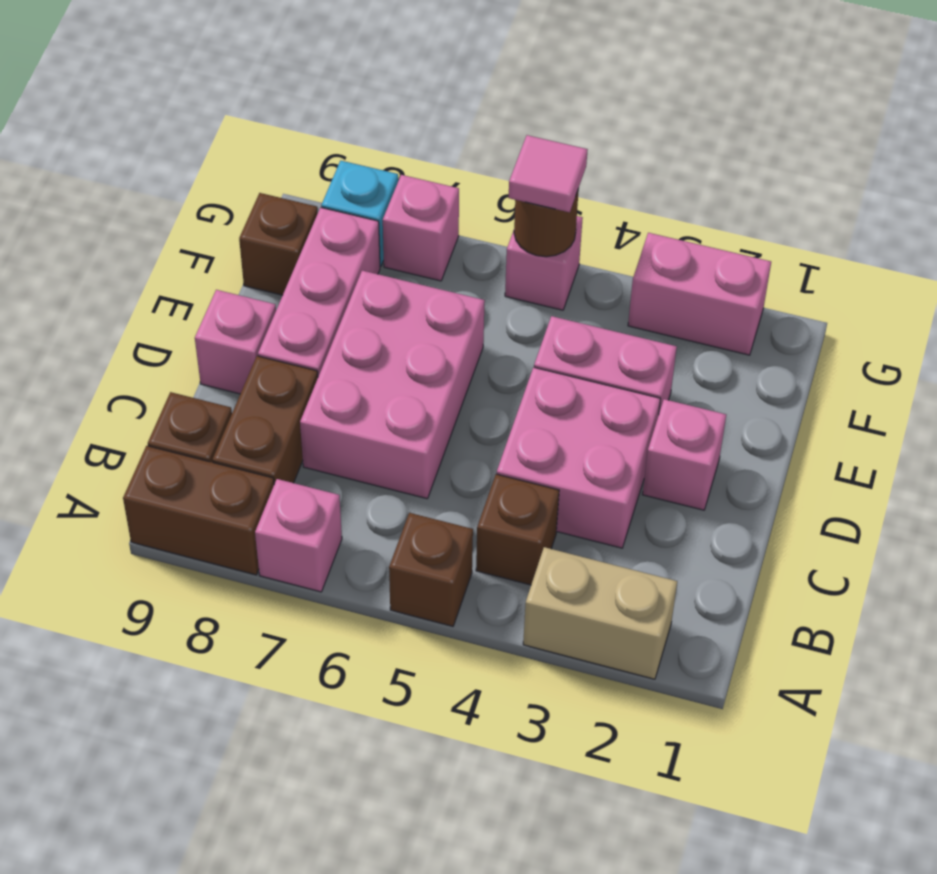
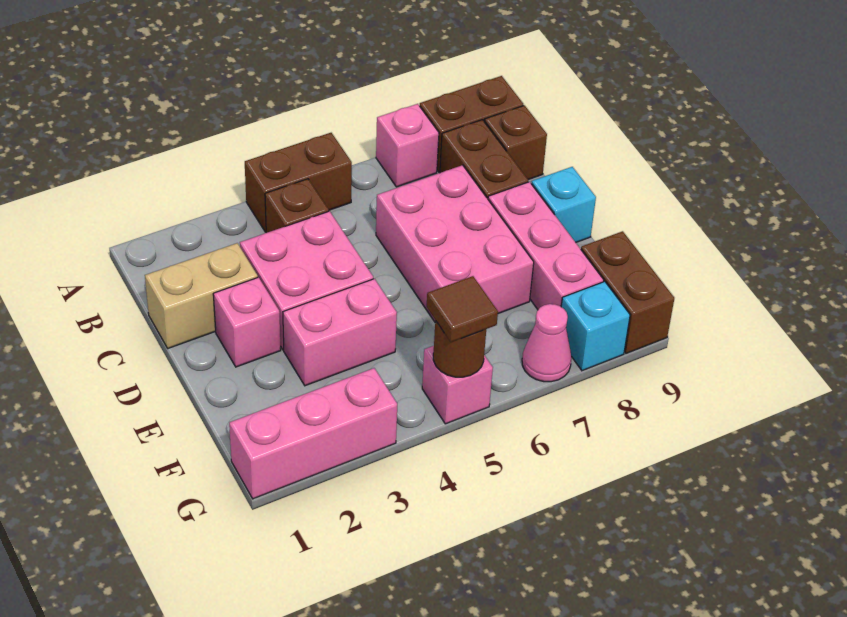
tan 1x2 brick [523,547,677,679] -> tan 1x2 brick moved to [145,243,258,348]
brown 1x1 brick [389,513,473,626] -> brown 1x2 brick [245,133,352,232]
pink 1x1 brick [195,290,276,394] -> cyan 1x1 brick [531,167,596,242]
brown 1x1 brick [239,193,318,295] -> brown 1x2 brick [581,231,674,353]
pink 1x2 brick [628,233,771,355] -> pink 1x3 brick [229,368,397,499]
pink 1x1 tile [509,135,588,212] -> brown 1x1 tile [427,276,498,342]
pink 1x1 brick [383,175,459,281] -> pink 1x1 cone [522,304,571,382]

